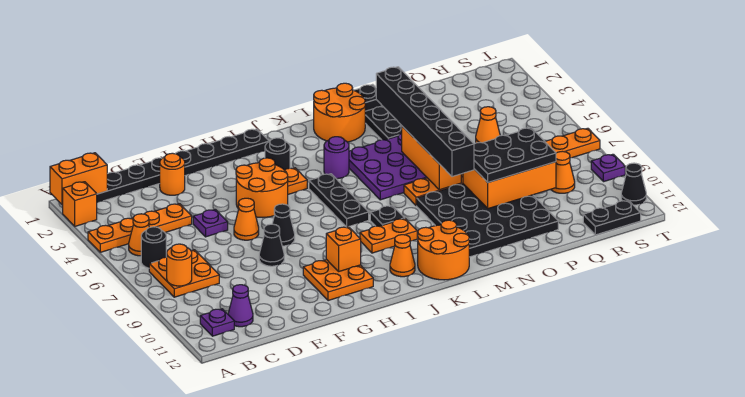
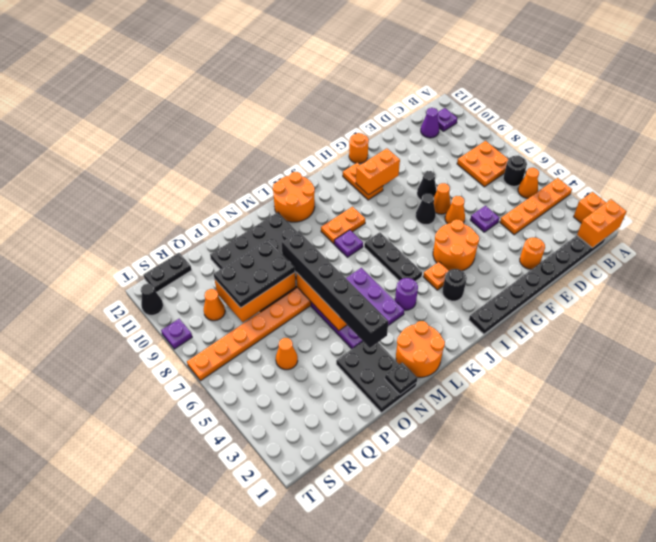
orange 1x1 round brick [167,244,192,286] -> orange 1x1 round brick moved to [349,133,369,164]
orange 2x2 plate [303,260,373,301] -> orange 1x2 plate [343,163,383,200]
orange 1x1 brick [326,227,361,271] -> orange 1x2 brick [356,148,400,195]
orange 1x1 cone [390,235,415,277] -> orange 1x1 cone moved to [434,183,451,214]
black 1x1 plate [370,206,405,226] -> purple 1x1 plate [334,230,363,257]

